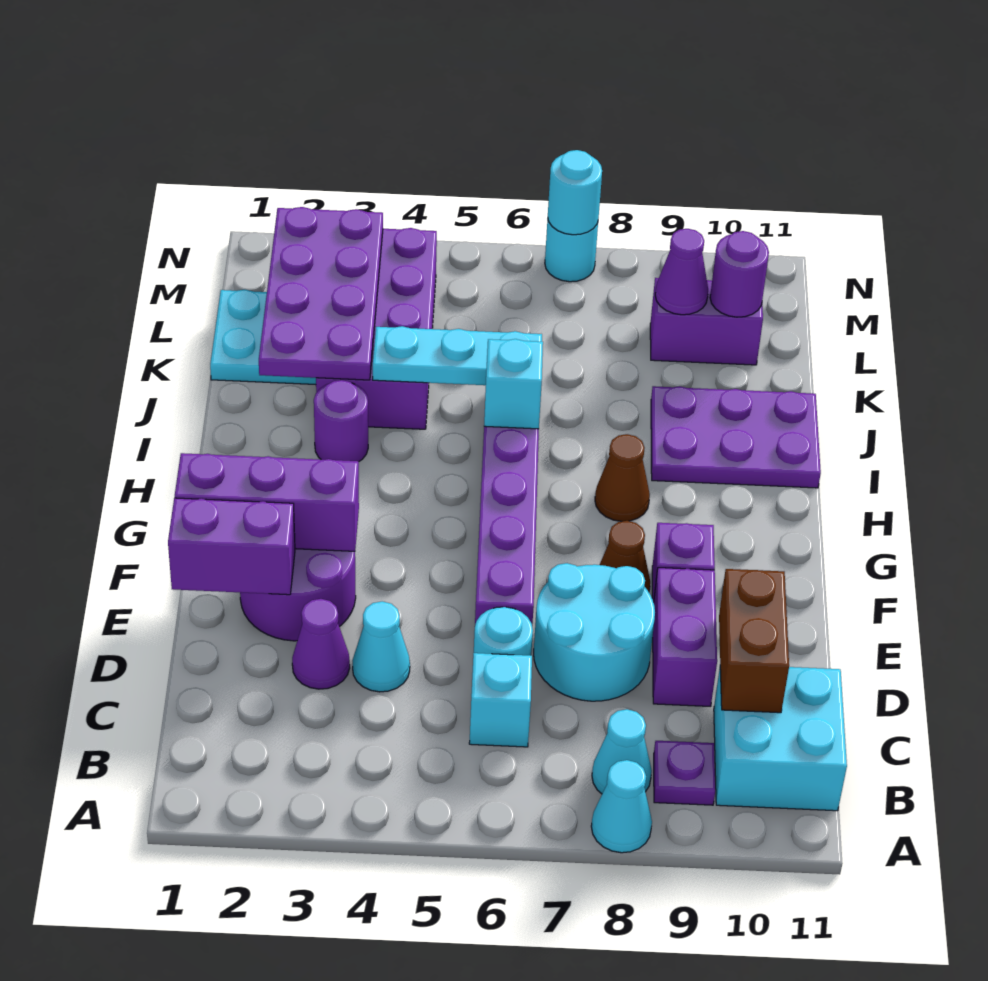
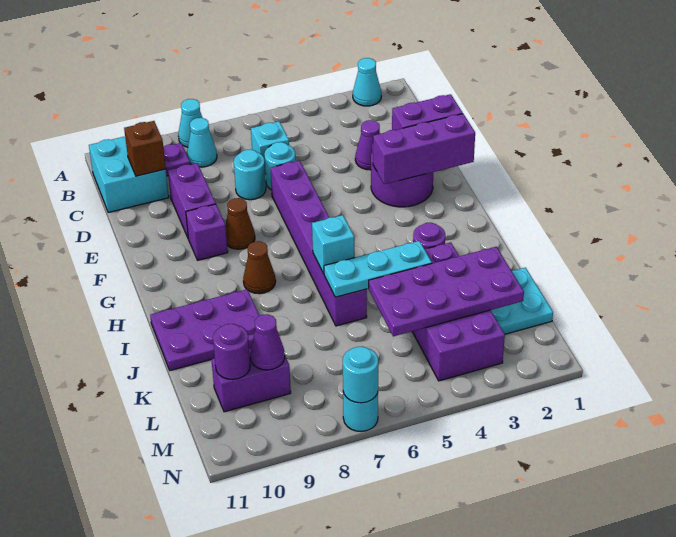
brown 1x2 brick [719,569,789,713] -> brown 1x1 brick [124,121,166,176]
cyan 1x1 cone [352,601,410,692] -> cyan 1x1 cone moved to [353,58,381,106]
cyan 2x2 round brick [534,563,655,701] -> cyan 1x1 round brick [234,149,266,200]
purple 2x4 plate [259,207,383,380] -> purple 2x4 plate turned to [369,247,524,336]

